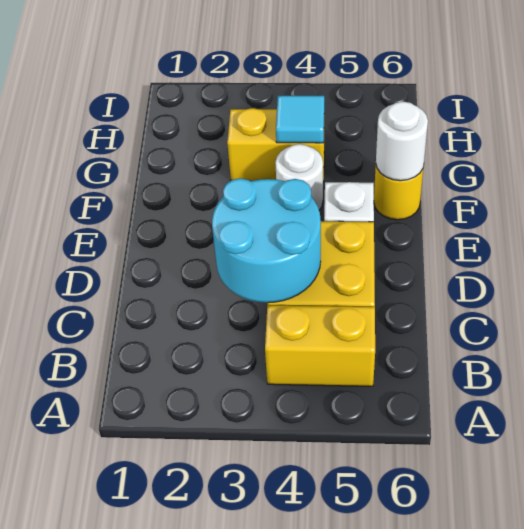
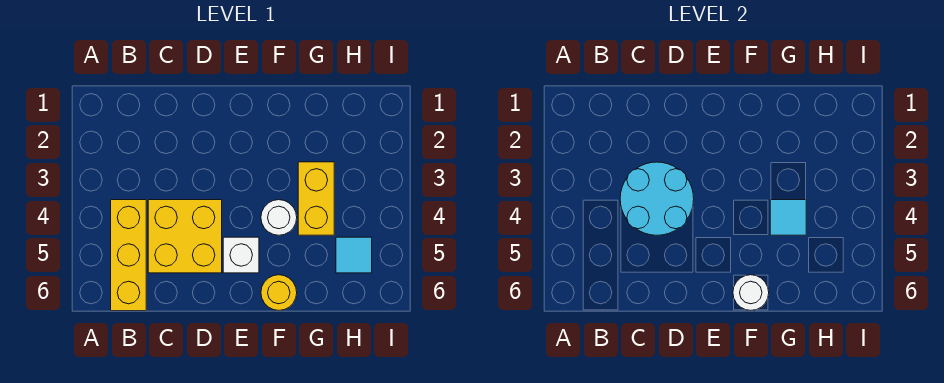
yellow 1x2 brick [265,305,375,386] -> yellow 1x3 brick [111,200,146,311]
none -> cyan 1x1 tile [336,237,372,273]

